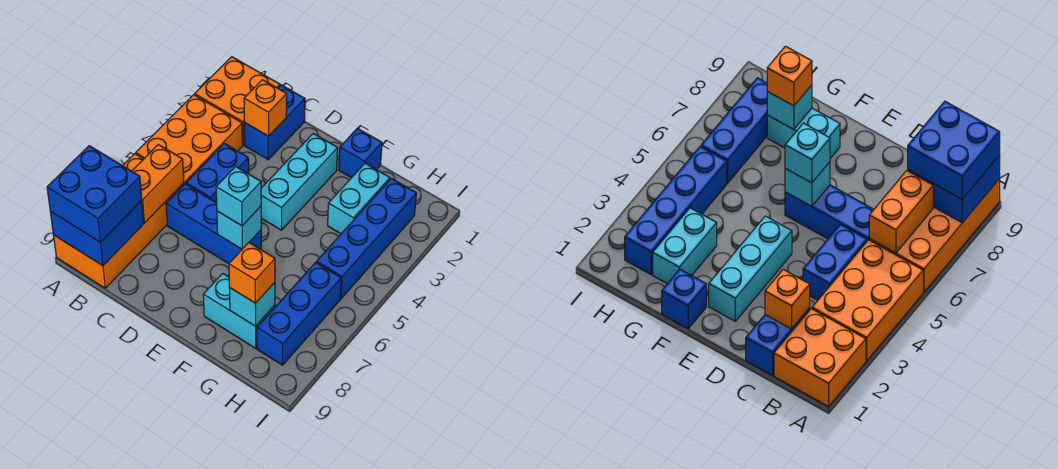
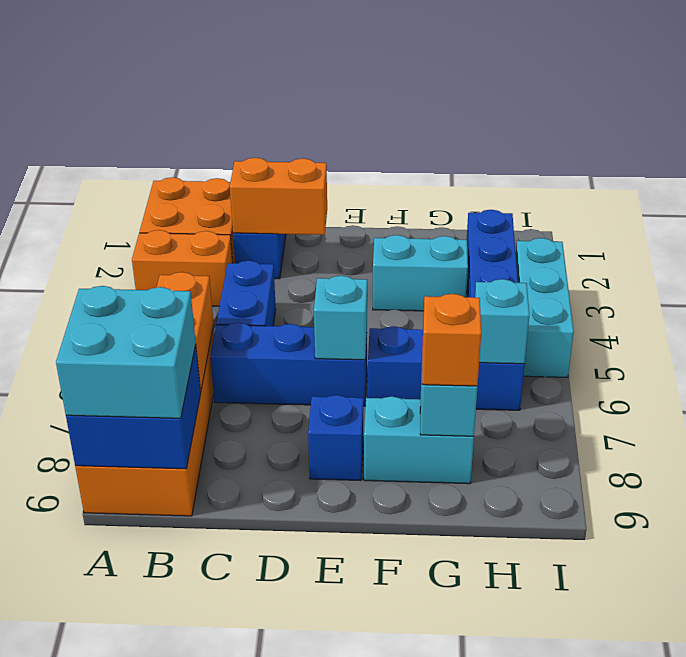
orange 2x3 brick [136,95,243,184] -> orange 1x2 brick [132,230,233,306]
blue 2x2 brick [47,146,142,242] -> cyan 2x2 brick [56,286,196,418]
orange 1x1 brick [244,80,287,136] -> orange 1x2 brick [230,158,327,235]
cyan 1x3 brick [261,133,338,230] -> cyan 1x3 brick moved to [516,238,574,377]
cyan 1x1 brick [216,166,261,226] -> cyan 1x1 brick moved to [475,279,529,364]
blue 1x1 brick [339,128,382,178] -> blue 1x1 brick moved to [308,395,363,480]
cyan 1x2 brick [328,163,390,234] -> cyan 1x2 brick turned to [373,235,468,311]
blue 1x3 brick [257,262,341,365] -> blue 1x3 brick turned to [368,326,524,410]

